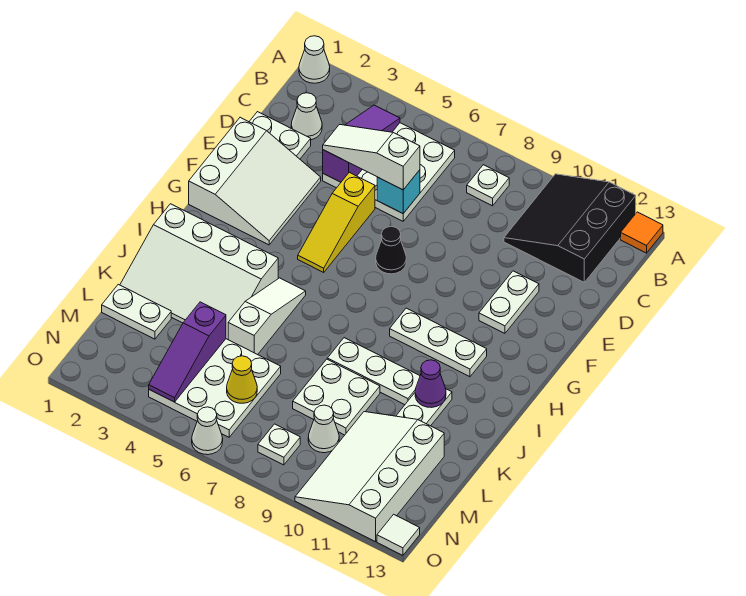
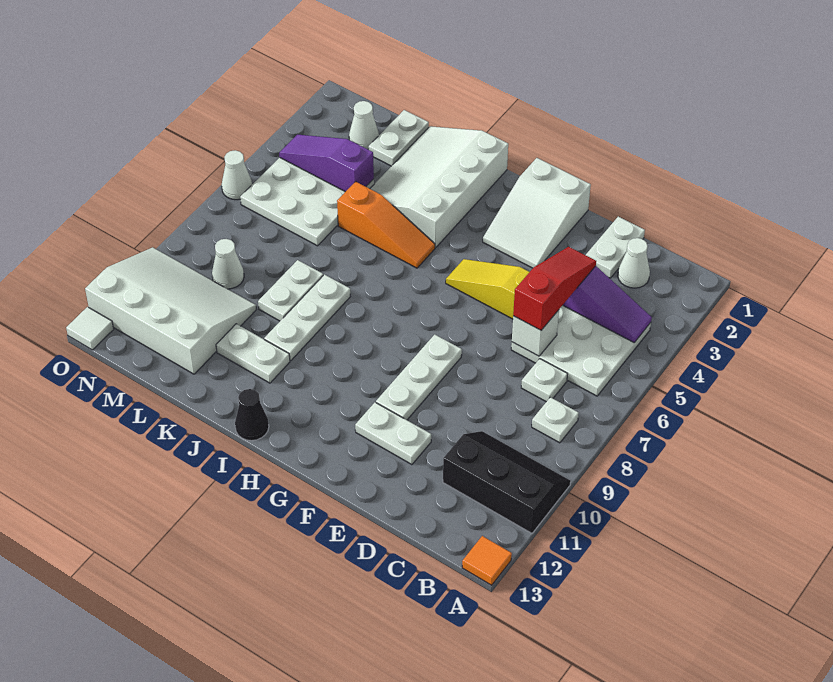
white 1x1 cone [299,36,330,83] -> white 1x1 cone moved to [349,101,379,149]
black 3x3 slope [504,174,636,282] -> black 2x3 slope [443,431,571,533]
white 1x3 slope [323,125,420,190] -> red 1x3 slope [513,247,596,330]
cyan 1x1 brick [377,170,420,214] -> white 1x1 brick [512,310,559,356]
white 3x3 slope [189,117,321,245] -> white 2x3 slope [483,158,591,268]
black 1x1 cone [376,226,406,274] -> black 1x1 cone moved to [235,389,269,441]
white 1x3 plate [390,308,487,377] -> white 1x3 plate moved to [376,335,462,420]
white 1x3 slope [228,278,306,355] -> orange 1x3 slope [337,181,435,268]
purple 1x1 cone [415,360,446,407] -> none
white 2x2 plate [293,359,380,435] -> white 1x2 plate [258,260,323,321]
yellow 1x1 cone [227,356,257,403] -> none
white 1x1 plate [258,424,300,465] -> white 1x1 plate moved to [521,359,568,402]

